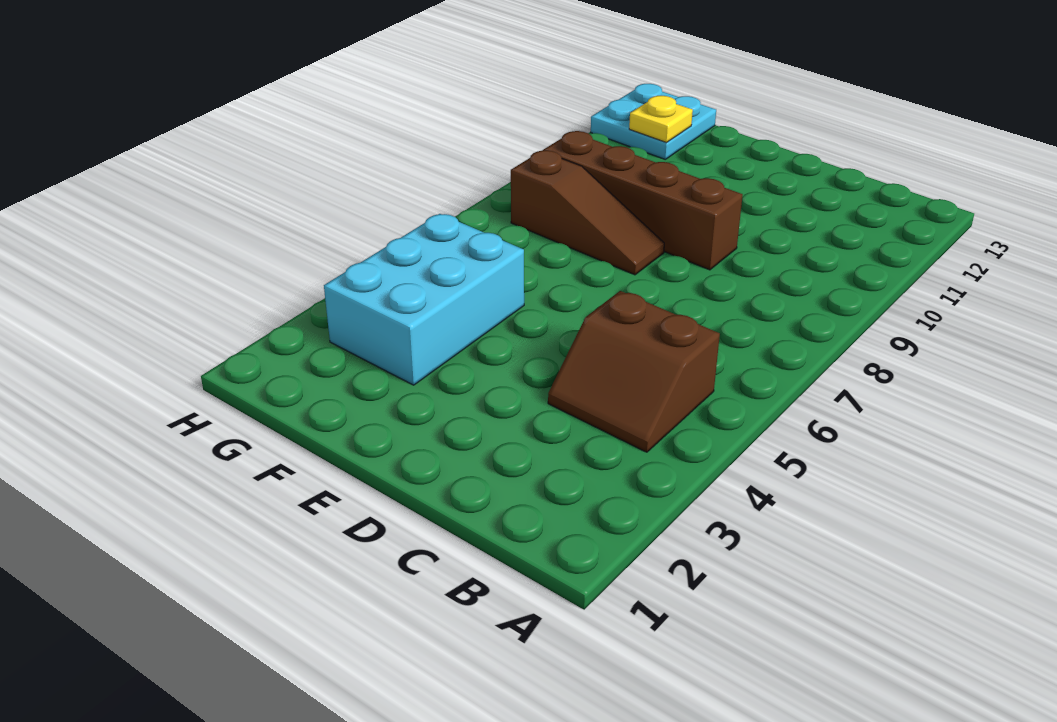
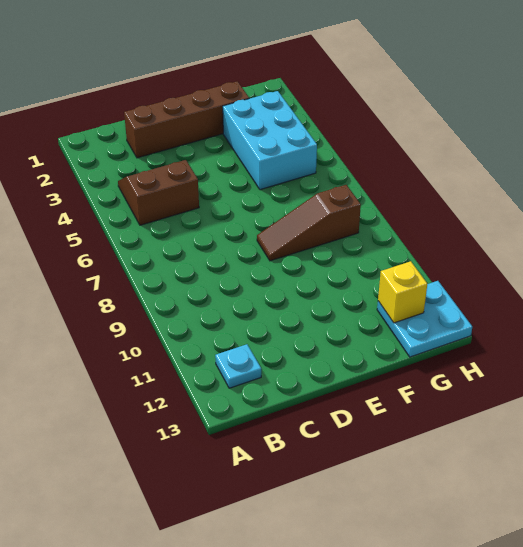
none -> cyan 1x1 plate [215,344,261,388]
brown 1x4 brick [544,131,743,270] -> brown 1x4 brick moved to [124,81,249,158]
yellow 1x1 plate [629,96,693,143] -> yellow 1x1 brick [378,261,427,323]

